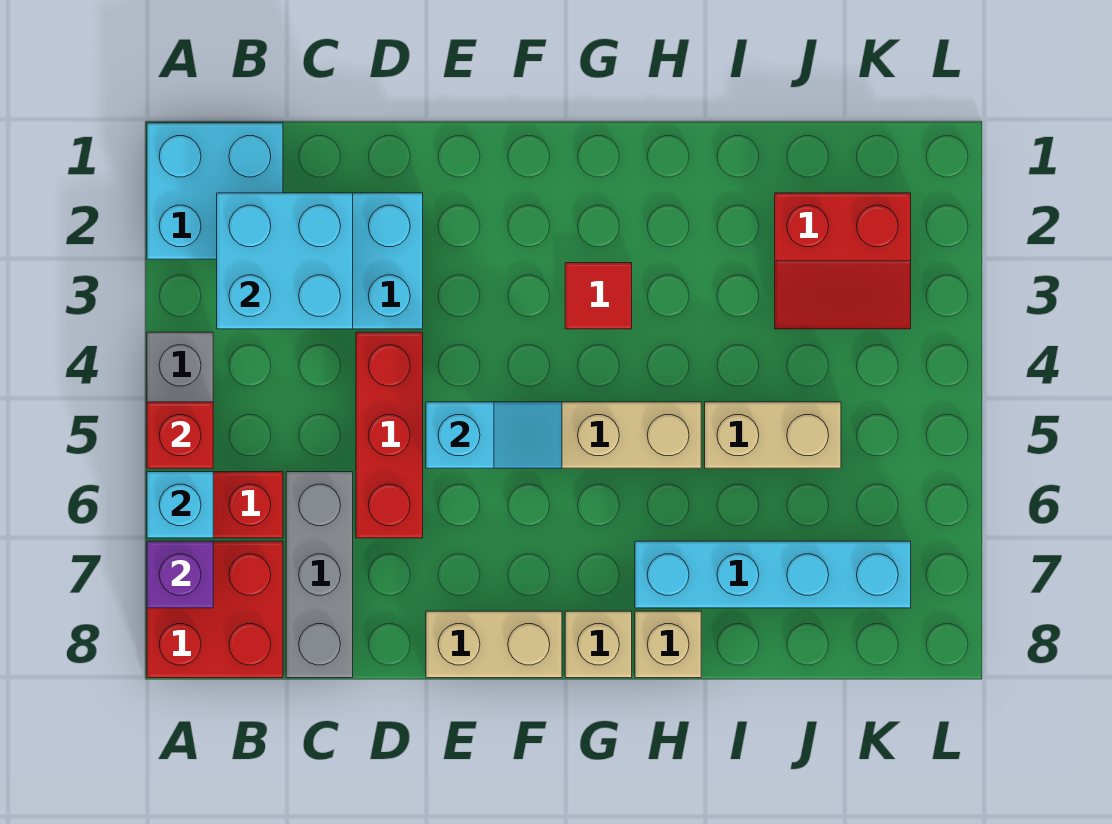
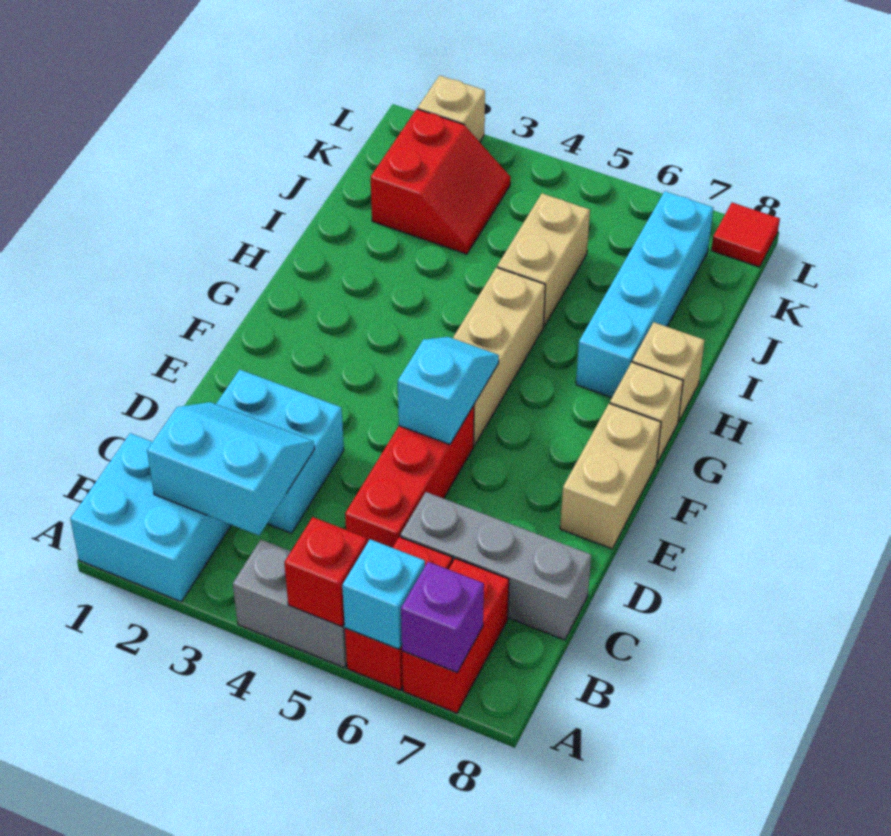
red 2x2 brick [147,541,283,678] -> red 1x2 brick [402,558,509,713]
cyan 2x2 brick [217,193,353,329] -> cyan 2x2 slope [147,402,314,535]
red 1x3 brick [356,332,423,538] -> red 1x3 brick turned to [345,406,474,548]
red 1x1 tile [565,263,632,329] -> red 1x1 tile moved to [711,203,780,267]
none -> tan 1x1 brick [418,75,485,142]

